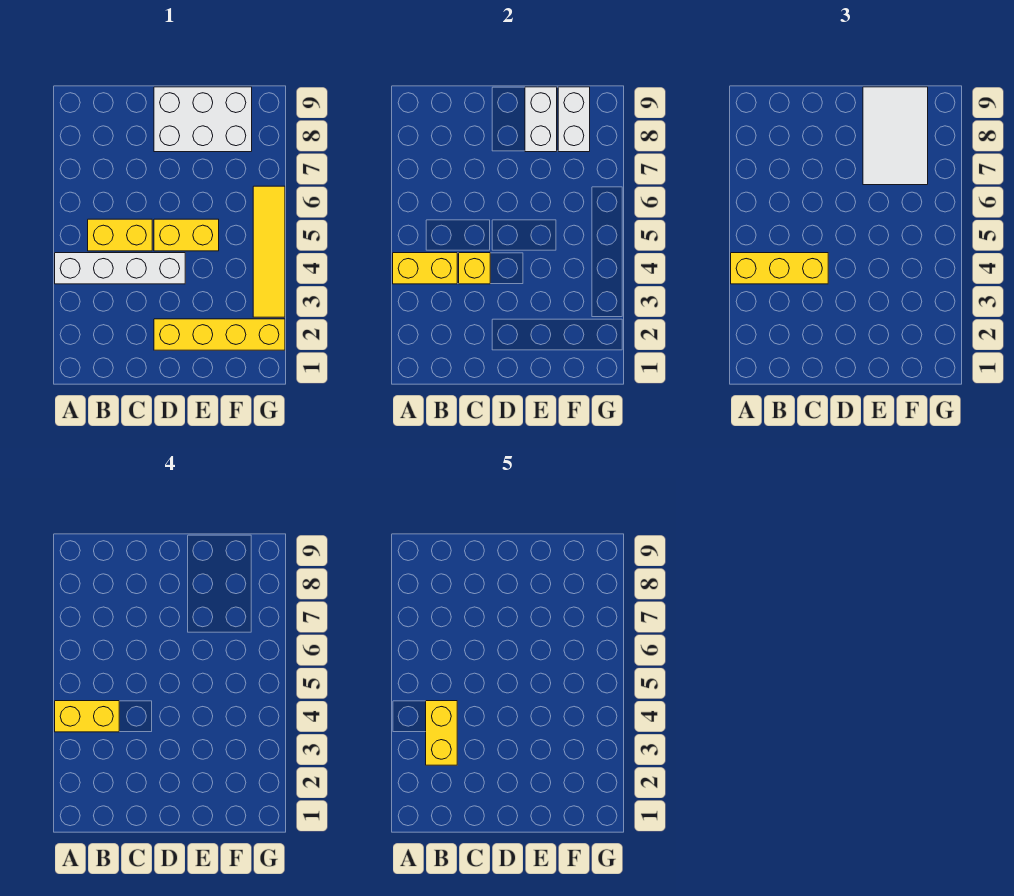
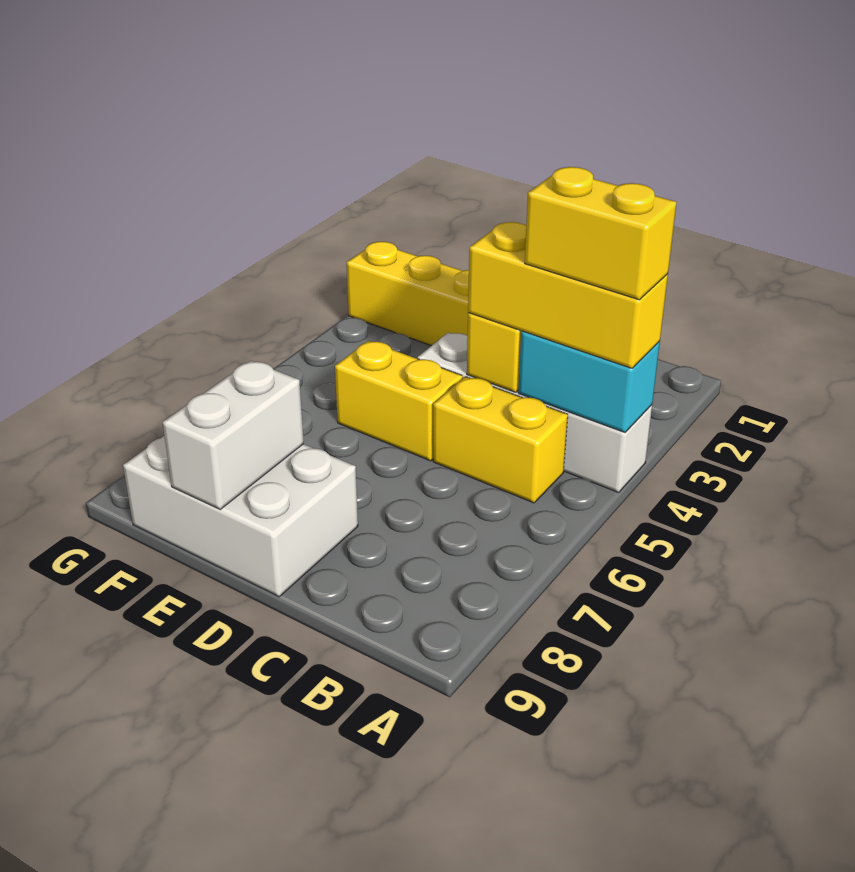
yellow 1x2 brick [393,253,457,284] -> cyan 1x2 brick [518,331,660,432]
yellow 1x2 brick [426,701,457,765] -> none
white 2x3 tile [863,87,928,185] -> none
white 1x2 brick [558,87,590,152] -> none
yellow 1x4 tile [253,186,285,317] -> none

